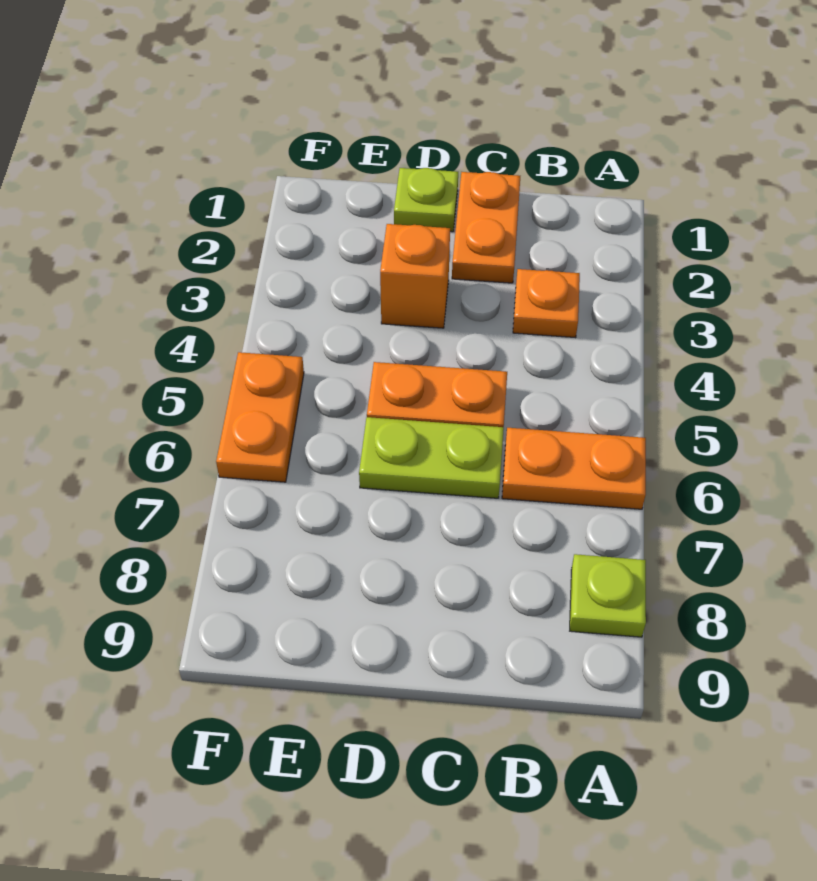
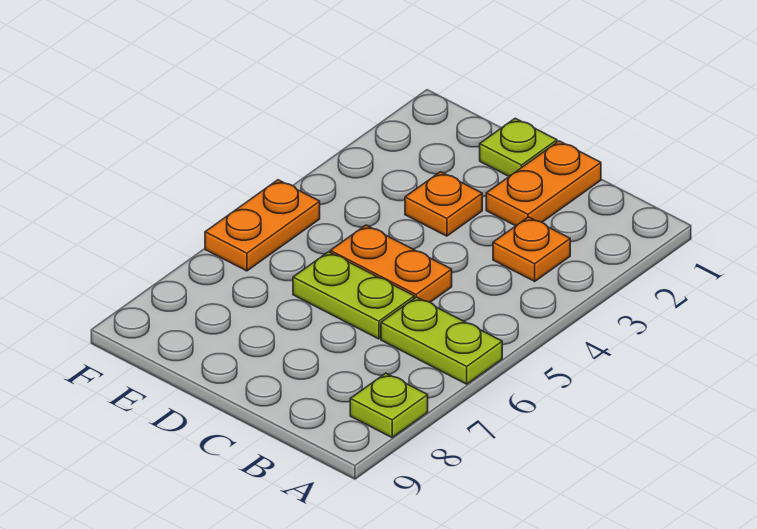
orange 1x2 plate [502,428,646,509] -> lime 1x2 plate [381,297,502,384]
orange 1x1 brick [380,224,450,328] -> orange 1x1 plate [405,172,482,236]

